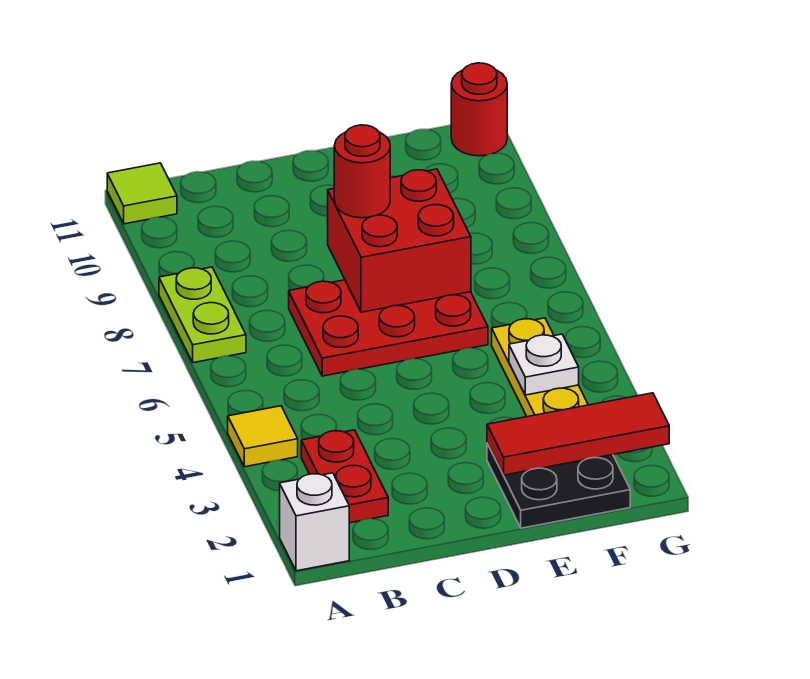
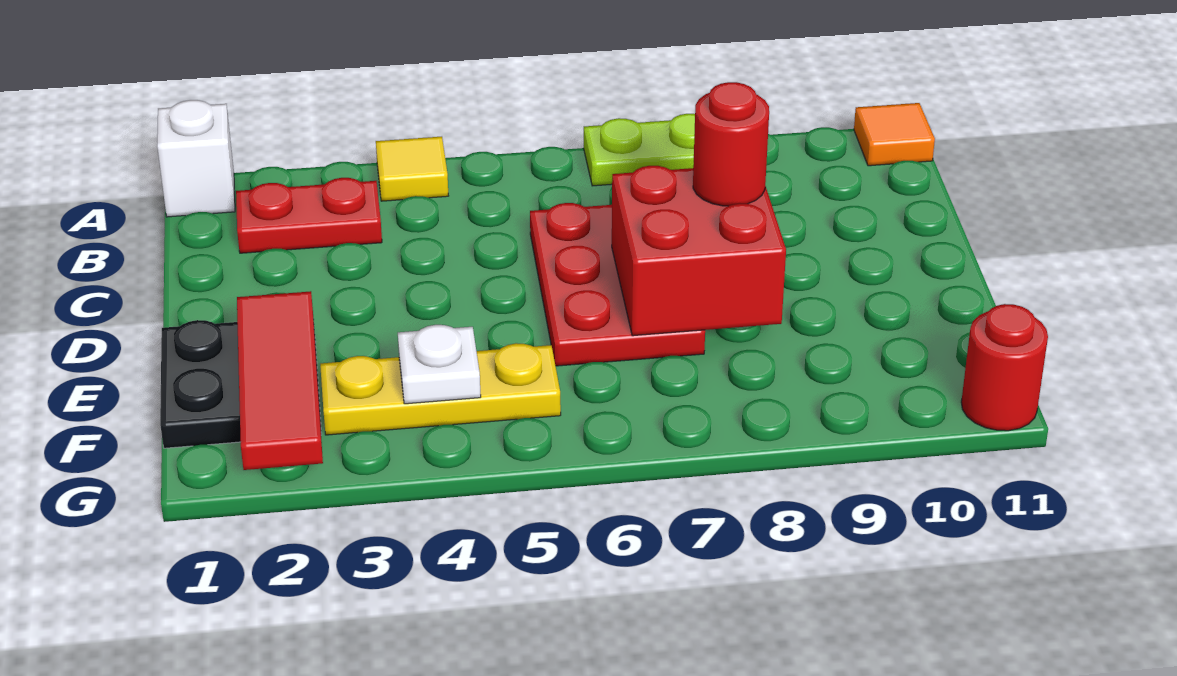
lime 1x1 tile [107,163,177,224] -> orange 1x1 tile [854,103,935,166]

